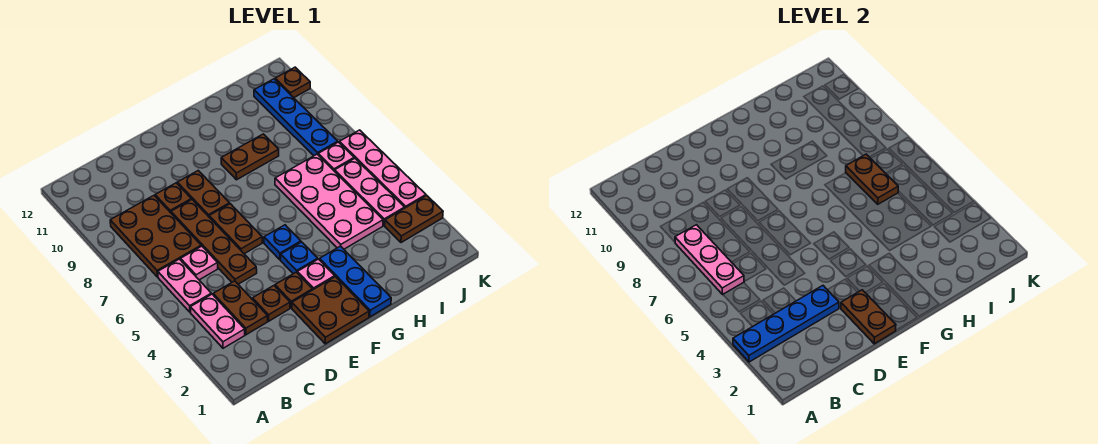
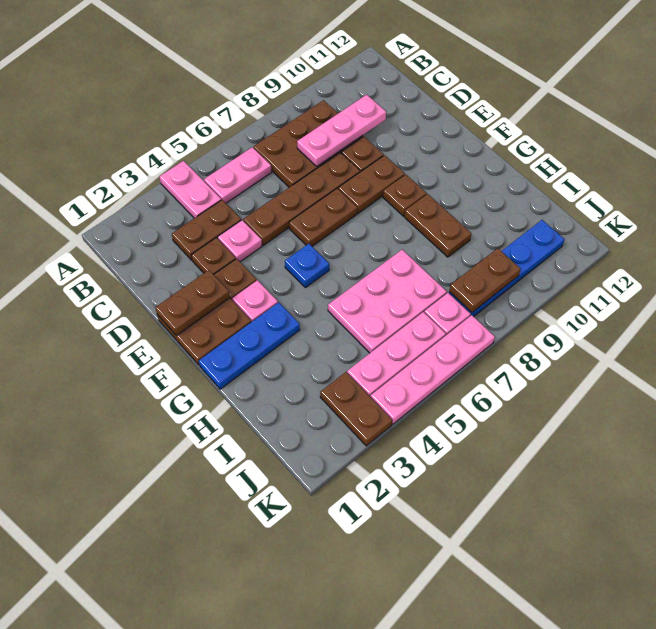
blue 1x4 plate [733,286,839,362] -> none
pink 1x2 plate [190,294,245,348] -> pink 1x2 plate turned to [159,161,221,218]
pink 1x3 plate [675,225,744,294] -> pink 1x3 plate moved to [297,95,386,166]
pink 1x1 plate [181,246,218,280] -> pink 1x1 plate moved to [218,220,262,262]
blue 1x1 plate [281,242,318,274] -> none
pink 2x4 plate [275,154,383,249] -> pink 2x3 plate [328,250,447,353]
brown 1x2 plate [846,154,898,204] -> brown 1x2 plate moved to [449,248,521,312]
brown 1x1 plate [275,67,310,98] -> brown 1x1 plate moved to [383,174,426,216]

